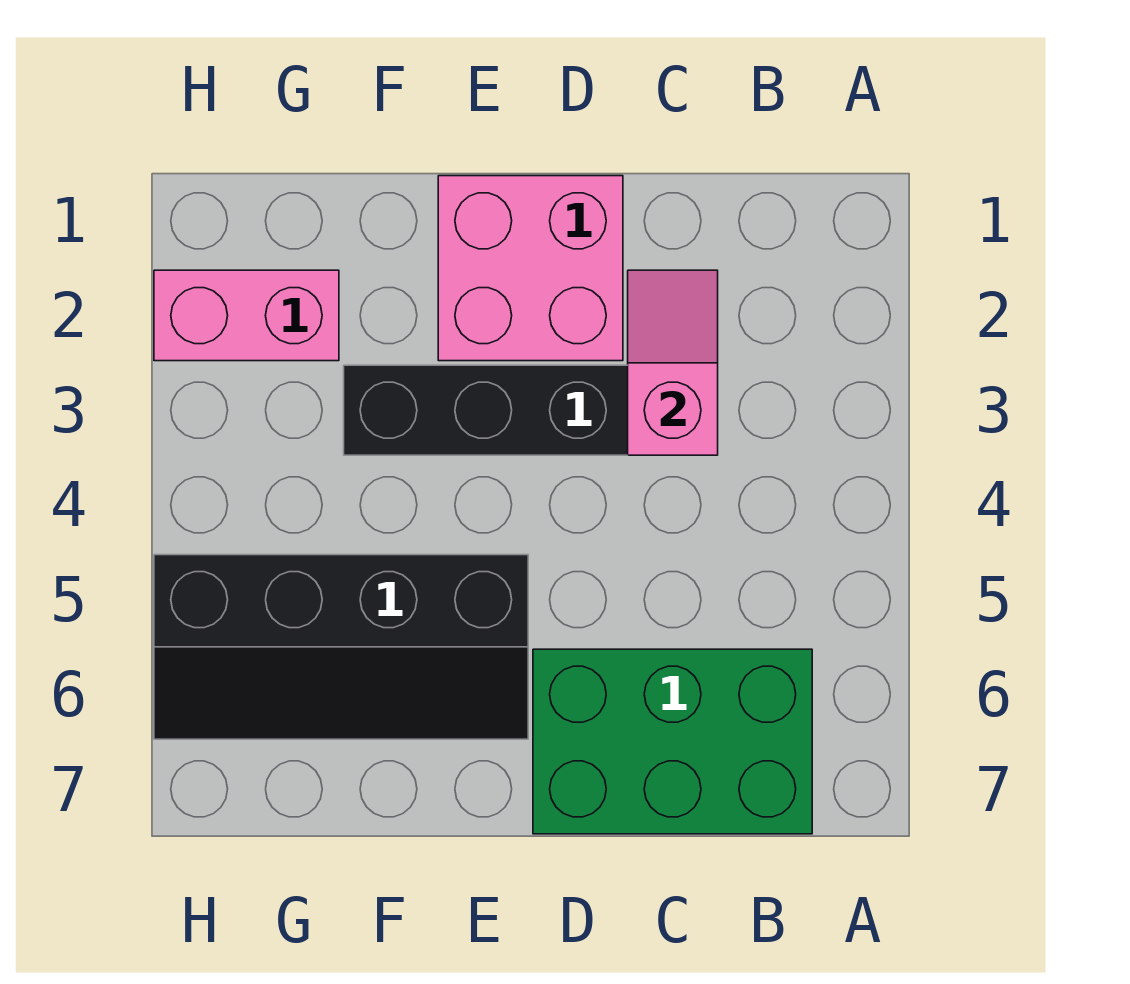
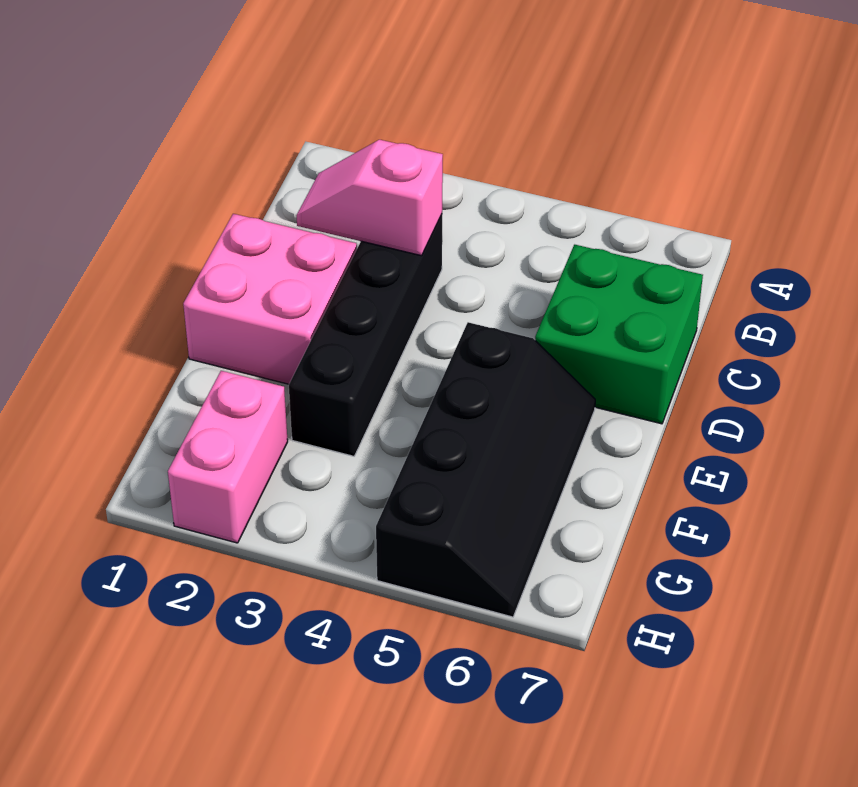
green 2x3 brick [533,649,812,834] -> green 2x2 brick [535,245,703,424]

